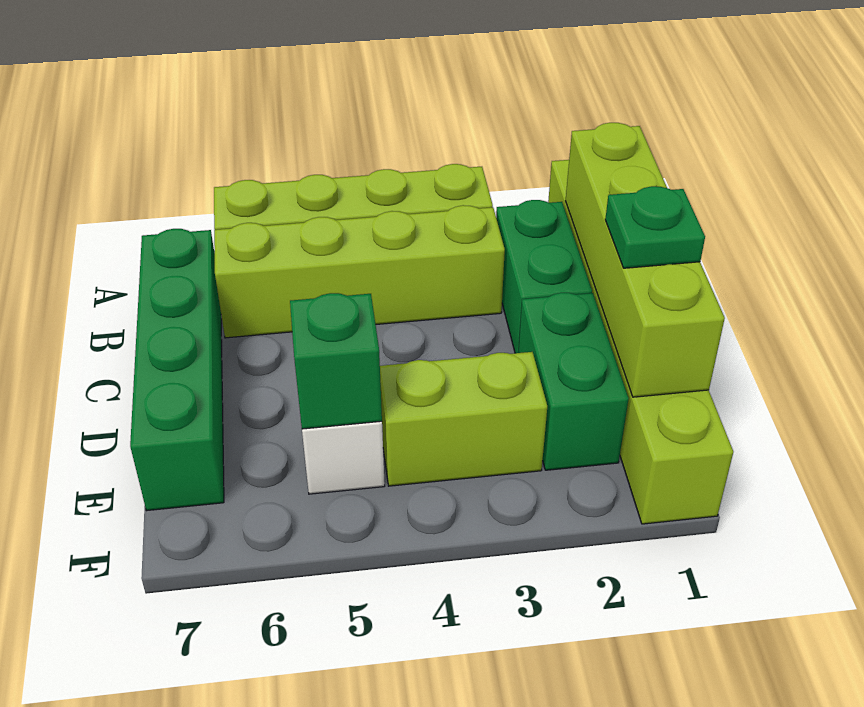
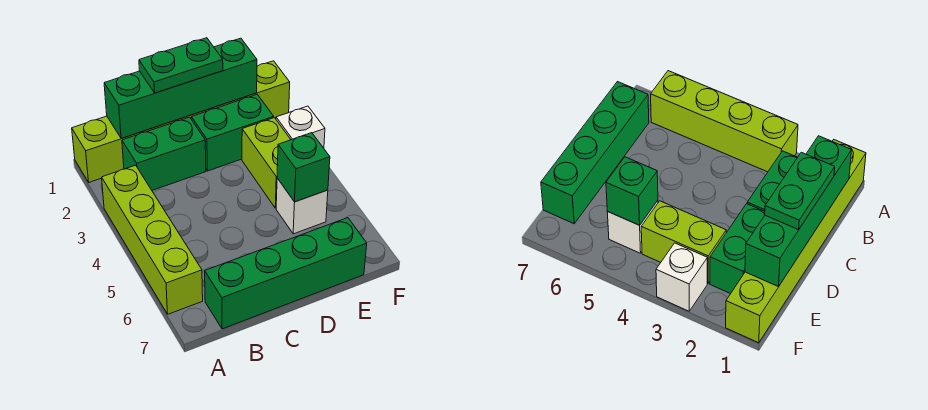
lime 1x4 brick [566,123,725,397] -> green 1x4 brick [104,38,257,139]
lime 1x4 brick [214,205,505,338] -> none
green 1x1 plate [605,186,705,268] -> green 1x2 plate [139,38,223,93]
none -> white 1x1 brick [276,106,325,148]

